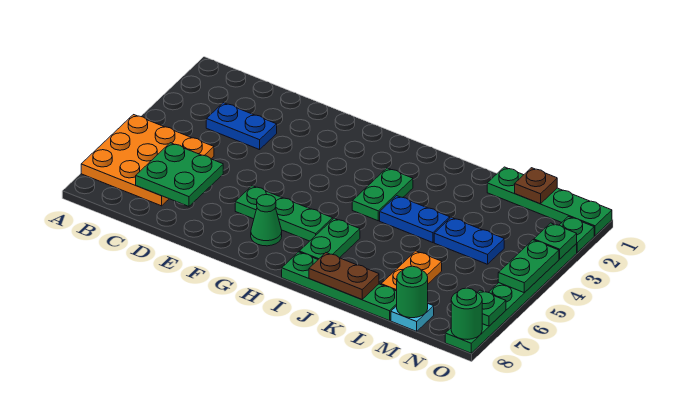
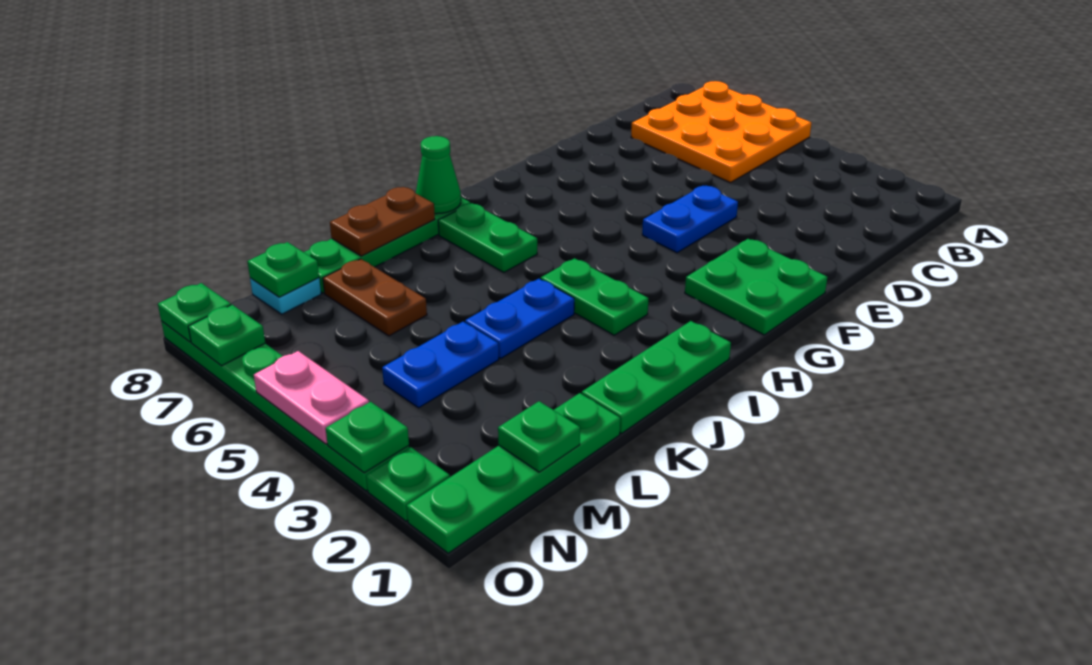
blue 1x2 plate [206,103,277,150] -> blue 1x2 plate moved to [642,186,738,253]
green 2x2 plate [136,143,223,206] -> green 2x2 plate moved to [685,239,827,335]
green 1x3 plate [235,186,333,241] -> green 1x3 plate moved to [582,321,731,434]
green 1x1 cone [251,195,282,246] -> green 1x1 cone moved to [416,136,461,214]
orange 1x2 plate [381,251,442,291] -> brown 1x2 plate [323,259,427,336]
brown 1x1 plate [515,168,557,204] -> green 1x1 plate [498,401,580,472]
green 1x1 round brick [397,266,428,318] -> green 1x1 plate [247,242,319,297]
green 1x2 plate [498,240,559,293] -> pink 1x2 plate [254,351,369,444]
green 1x1 round brick [451,288,482,339] -> green 1x1 plate [158,283,231,342]

